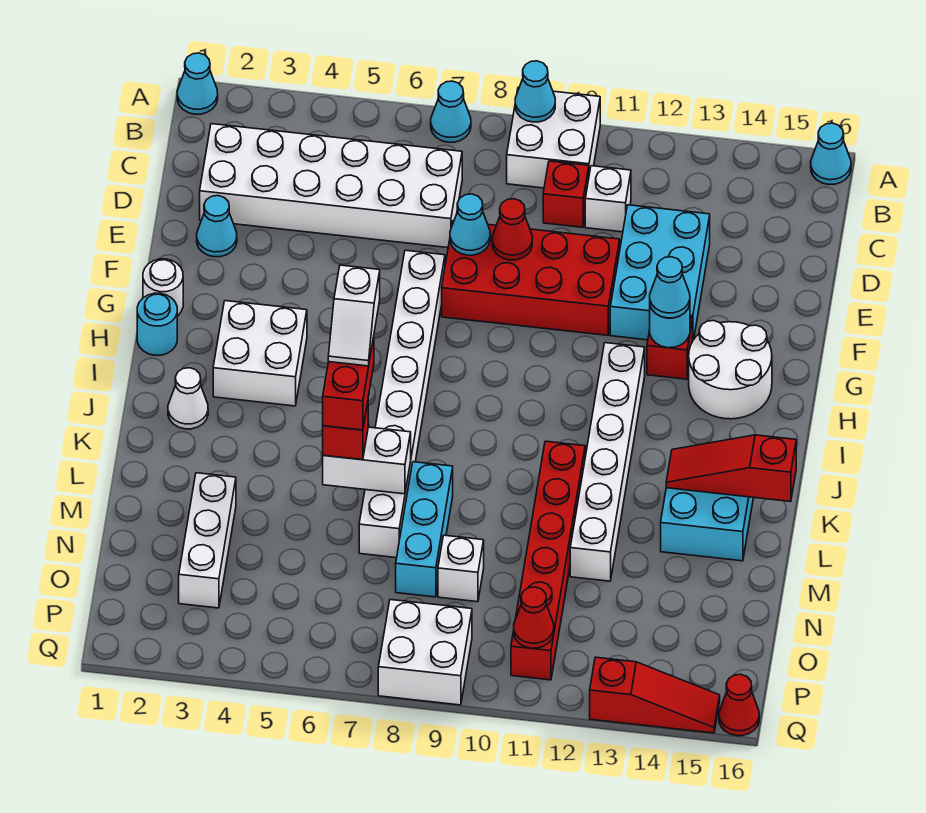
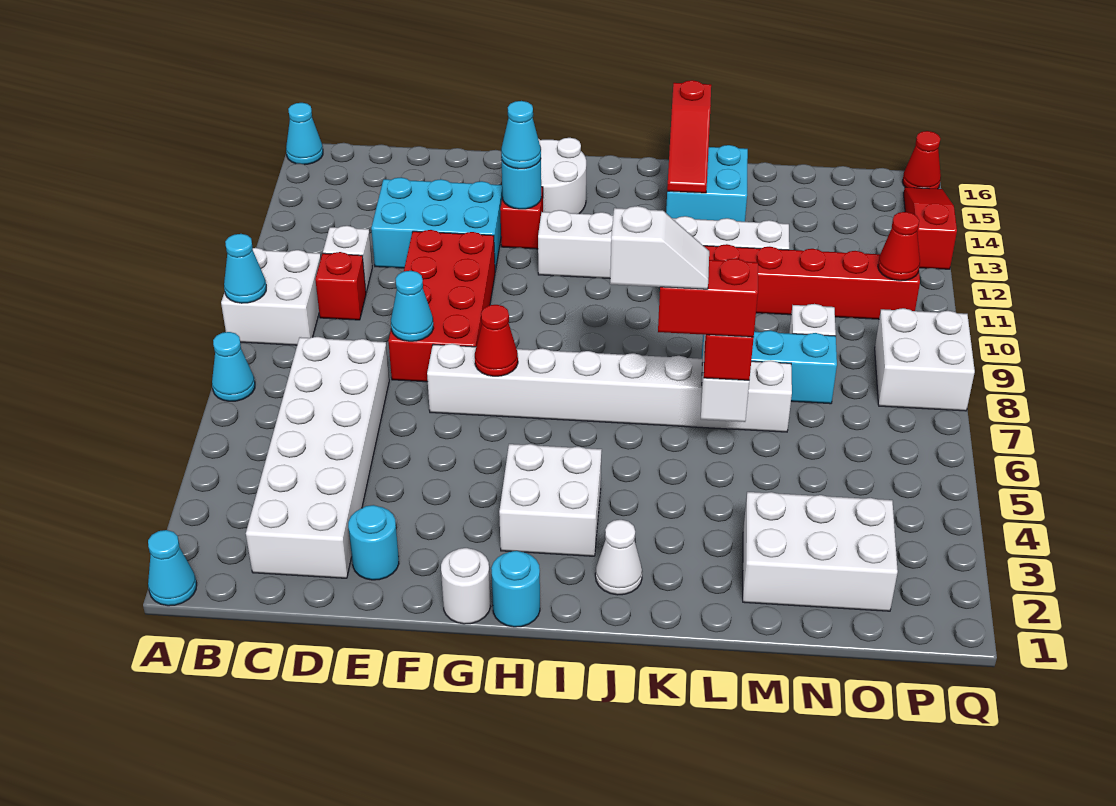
cyan 1x1 cone [197,196,237,257] -> cyan 1x1 round brick [348,505,399,580]
red 1x1 cone [492,199,532,260] -> red 1x1 cone moved to [475,305,518,376]
white 1x3 brick [179,473,236,608] -> white 2x3 brick [743,492,898,611]

